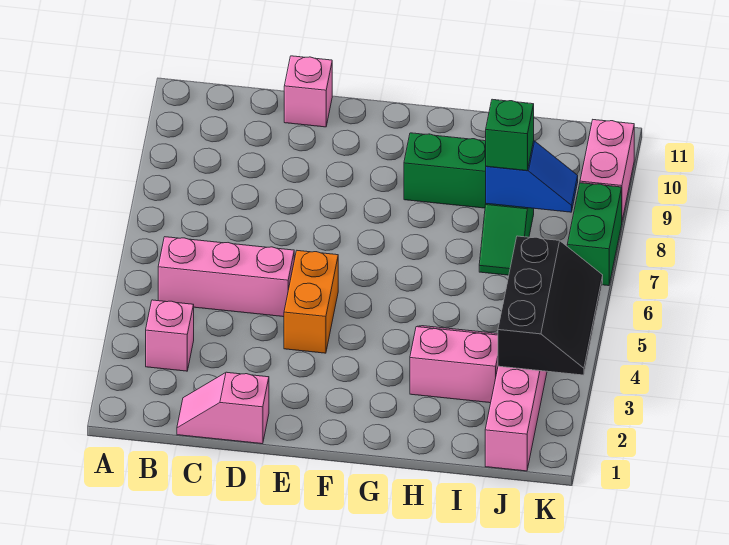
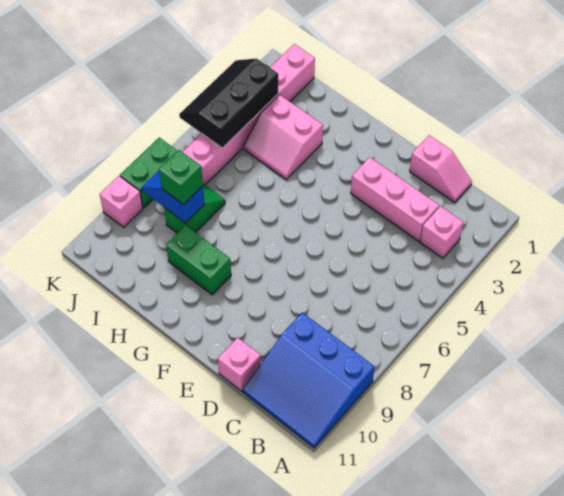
none -> blue 3x3 slope [243,313,375,448]
pink 1x3 brick [158,237,294,317] -> pink 1x3 brick moved to [351,157,439,241]
orange 1x2 brick [284,251,338,353] -> none
pink 1x2 brick [580,120,634,220] -> pink 1x1 brick [100,176,143,227]

